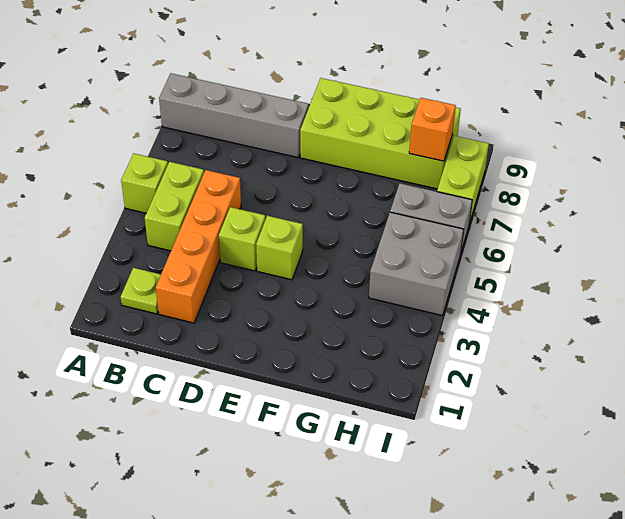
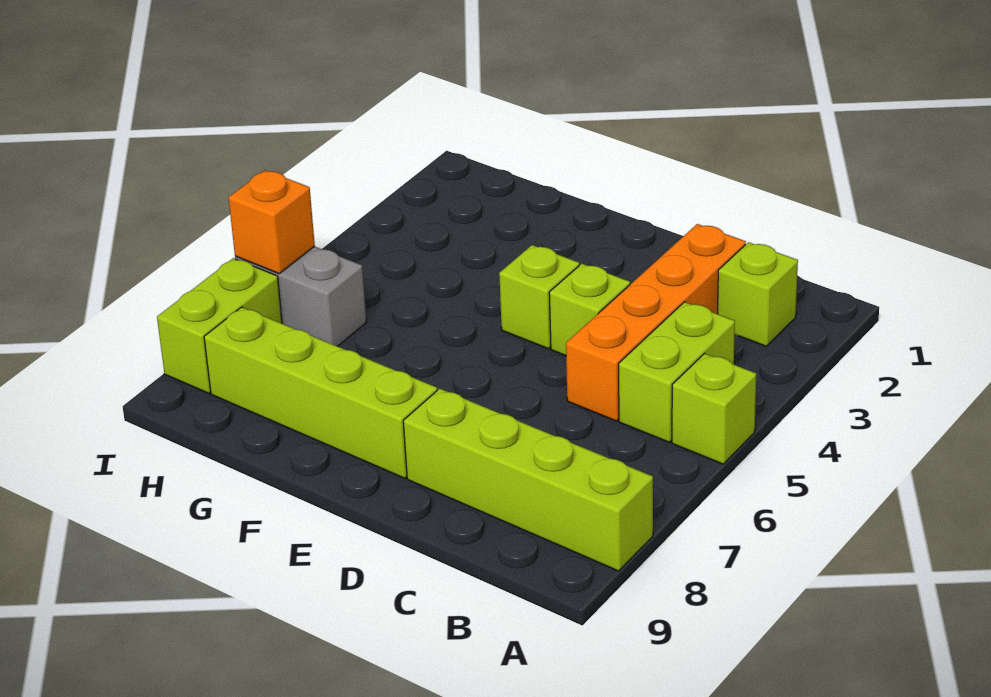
grey 1x4 brick [159,73,309,158] -> lime 1x4 brick [403,389,653,571]
lime 1x1 plate [121,268,161,314] -> lime 1x1 brick [718,242,798,346]
lime 2x4 brick [300,78,461,189] -> lime 1x4 brick [204,307,437,478]
grey 2x2 brick [369,212,464,316] -> none
orange 1x1 brick [409,98,456,161] -> orange 1x1 brick moved to [229,170,315,274]

